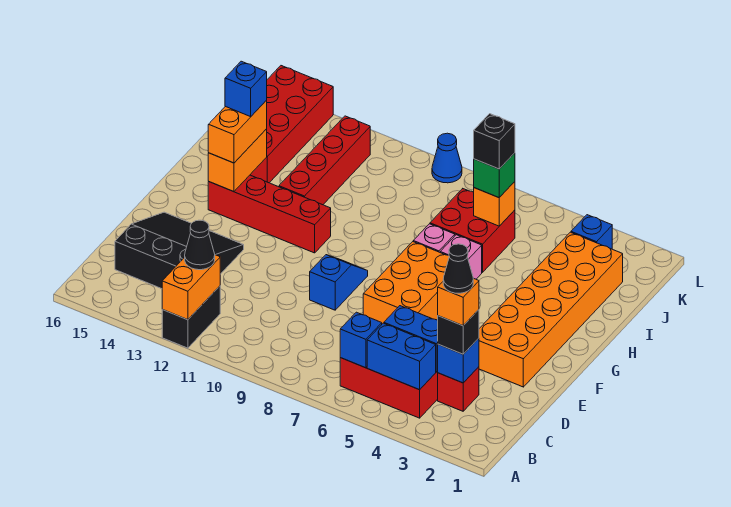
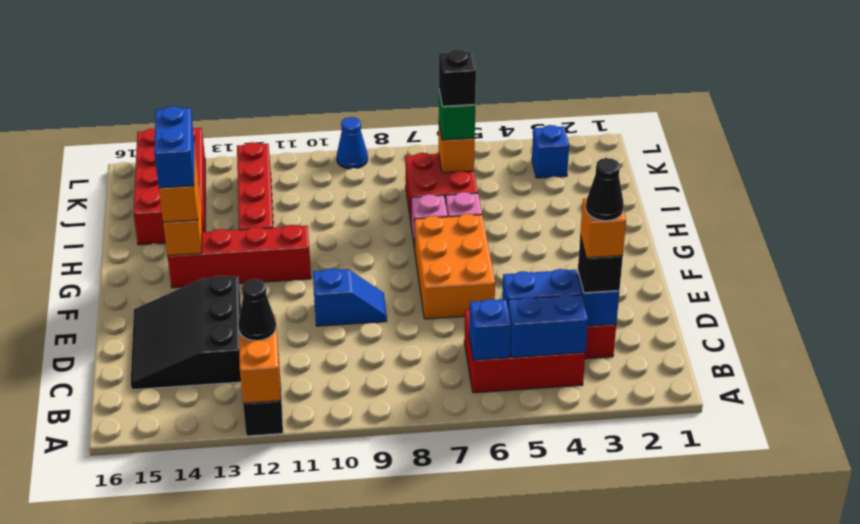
black 3x3 slope [115,212,244,289] -> black 3x3 slope turned to [131,276,241,390]
orange 2x6 brick [479,232,623,387] -> none
blue 1x2 slope [310,255,368,310] -> blue 1x2 slope turned to [313,269,387,326]
blue 1x1 brick [225,61,267,117] -> blue 1x2 brick [154,106,194,188]

